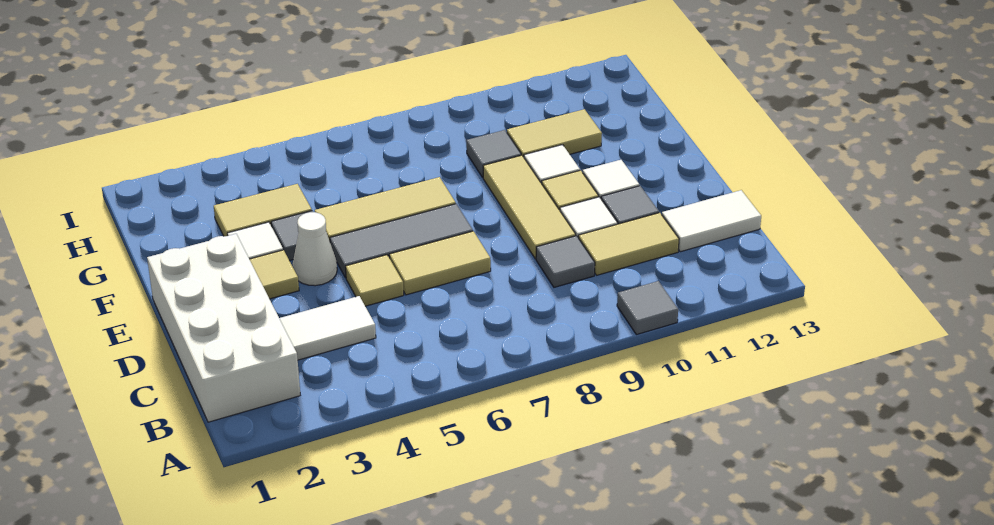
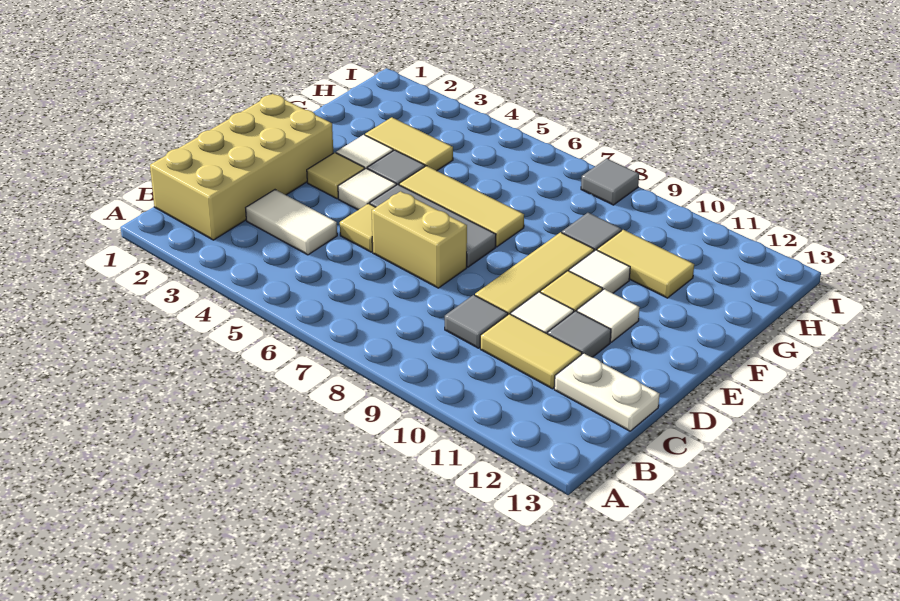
grey 1x1 tile [617,281,678,335] -> grey 1x1 tile moved to [581,159,639,205]
white 2x4 brick [147,234,300,422] -> tan 2x4 brick [150,94,333,240]
white 1x2 tile [662,190,761,252] -> white 1x2 plate [554,353,659,431]
tan 1x2 tile [389,231,491,295] -> tan 1x2 brick [372,191,467,288]
white 1x1 cone [292,212,337,286] -> white 1x1 tile [338,168,396,210]

